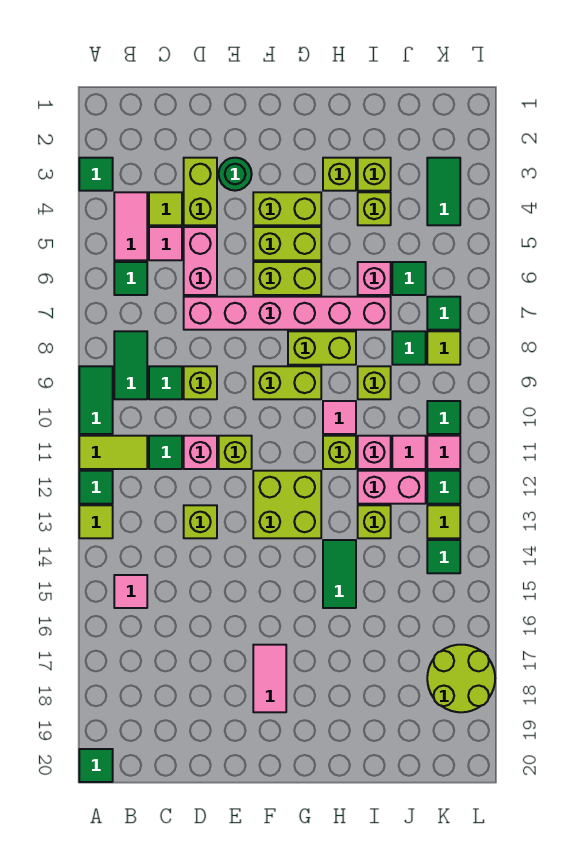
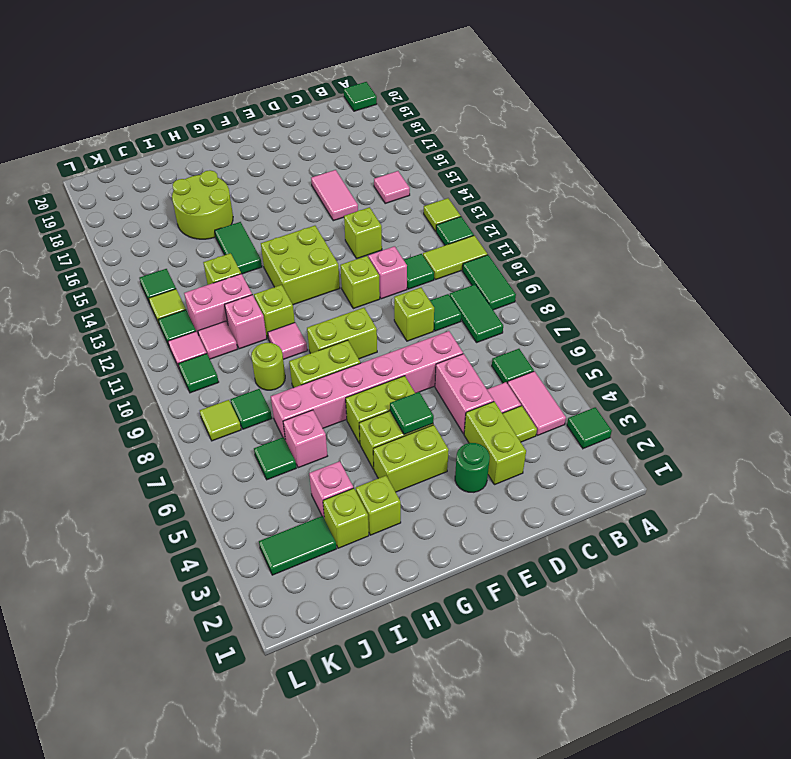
pink 1x2 tile [253,645,286,712] -> pink 1x2 tile moved to [311,170,358,221]
lime 1x1 brick [358,192,391,225] -> pink 1x1 brick [309,461,353,519]
lime 1x1 brick [358,366,391,399] -> lime 1x1 round brick [251,343,285,390]
green 1x2 tile [427,158,460,225] -> green 1x2 tile turned to [259,516,337,575]
green 1x1 tile [427,297,460,330] -> green 1x1 tile moved to [390,392,434,435]
lime 2x2 round brick [427,645,495,712] -> lime 2x2 round brick moved to [172,170,233,239]

